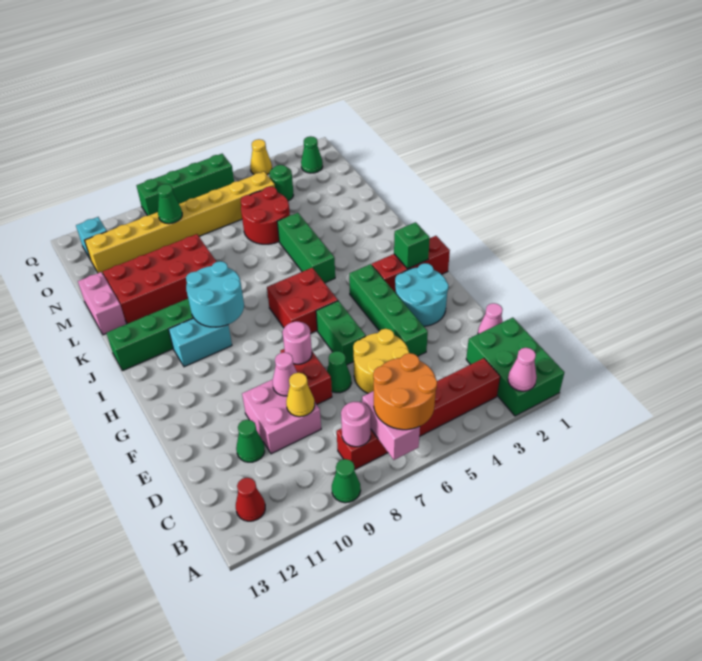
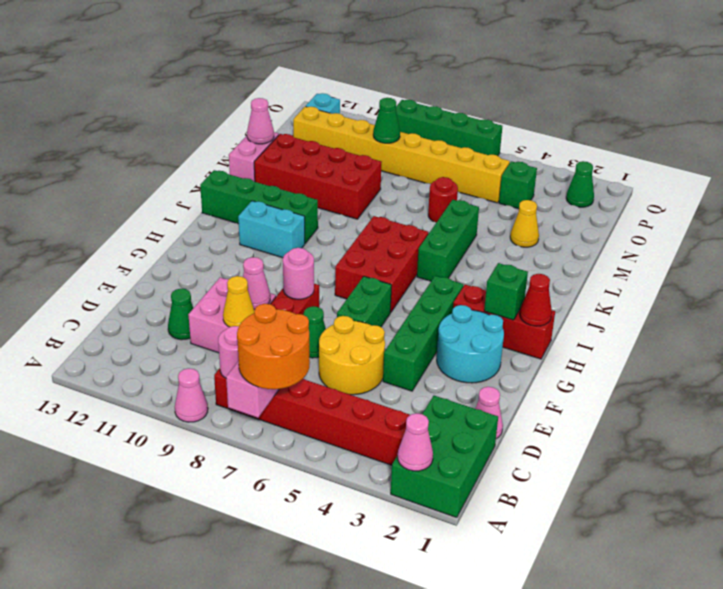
green 1x1 cone [332,459,361,503] -> pink 1x1 cone [175,368,208,422]
red 1x1 cone [236,478,265,521] -> red 1x1 cone moved to [520,274,552,326]
red 2x2 brick [267,268,338,334] -> red 2x3 brick [335,216,428,313]
cyan 2x2 round brick [186,261,244,327] -> none
red 2x2 round brick [241,187,290,244] -> red 1x1 round brick [428,177,458,223]
none -> pink 1x1 cone [247,98,274,144]
green 1x1 round brick [269,165,293,201] -> green 1x1 brick [499,161,537,209]
yellow 1x1 cone [250,139,272,174] -> yellow 1x1 cone moved to [510,200,539,247]

